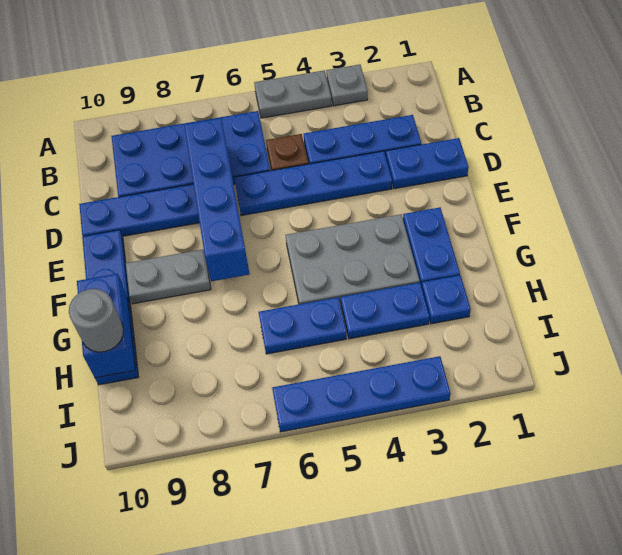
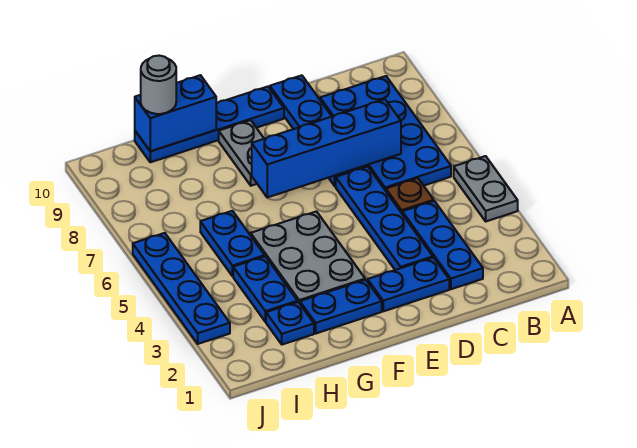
grey 1x1 plate [326,64,368,106] -> none
blue 1x2 plate [386,138,469,189] -> blue 1x2 plate turned to [368,258,449,311]

